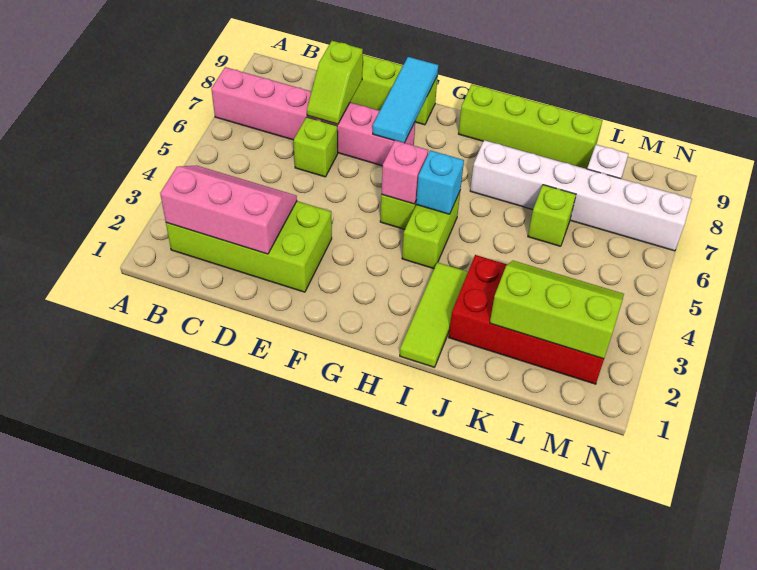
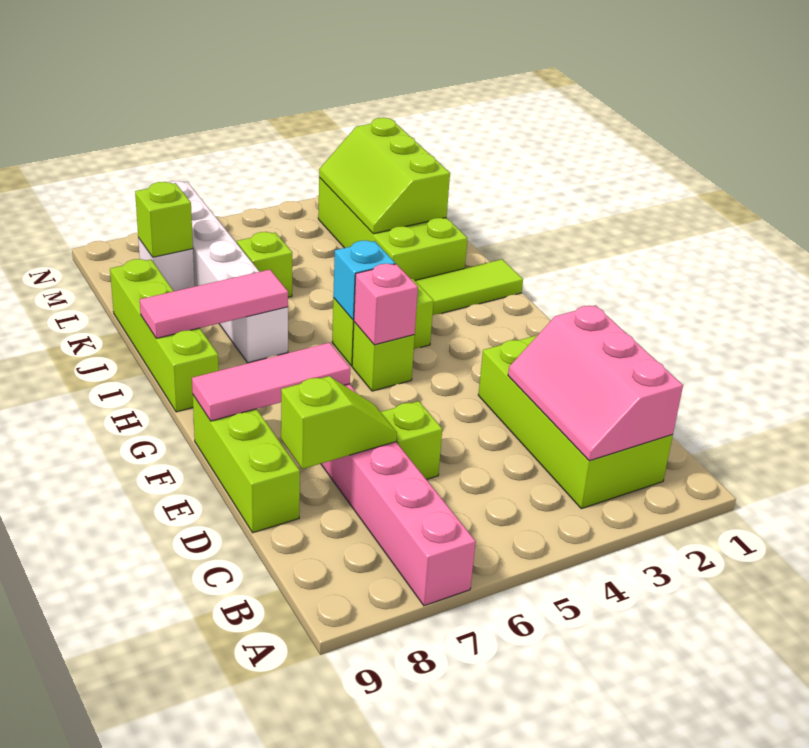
cyan 1x3 tile [373,57,439,143] -> pink 1x3 tile [192,343,350,421]
none -> pink 1x3 tile [140,270,288,338]
red 2x4 brick [449,255,604,384] -> lime 2x4 brick [318,178,467,280]
none -> lime 1x1 brick [135,182,193,257]

